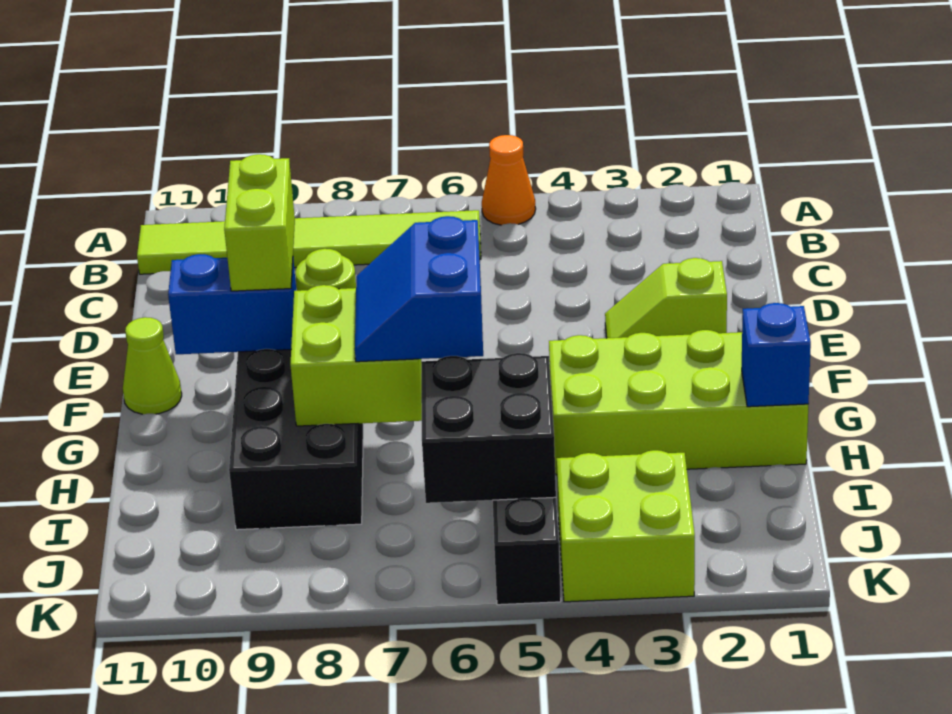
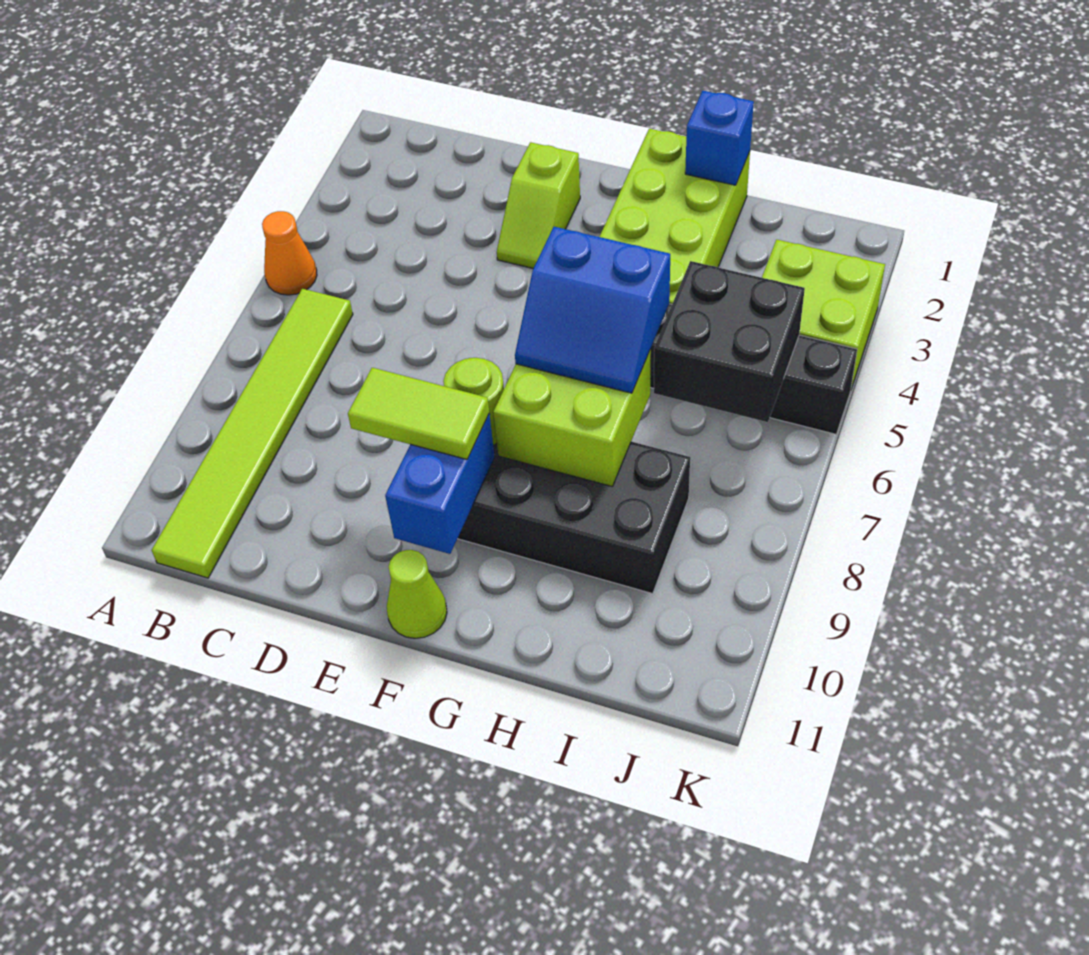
lime 1x2 brick [224,154,295,291] -> lime 1x2 tile [348,368,489,459]

